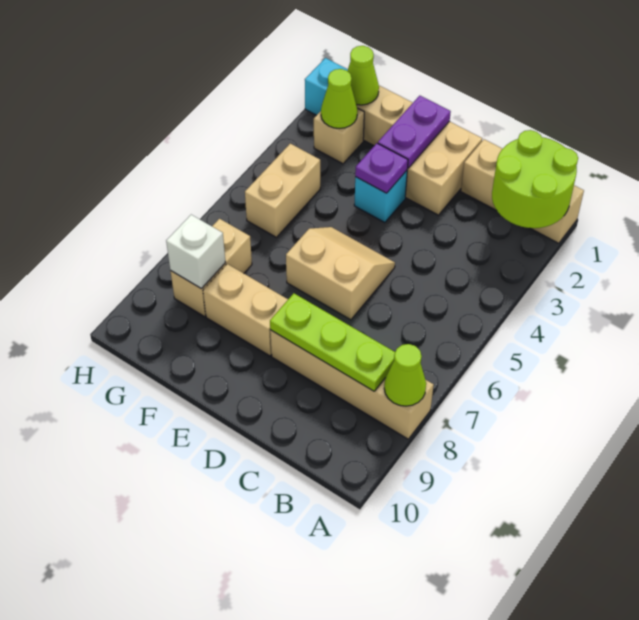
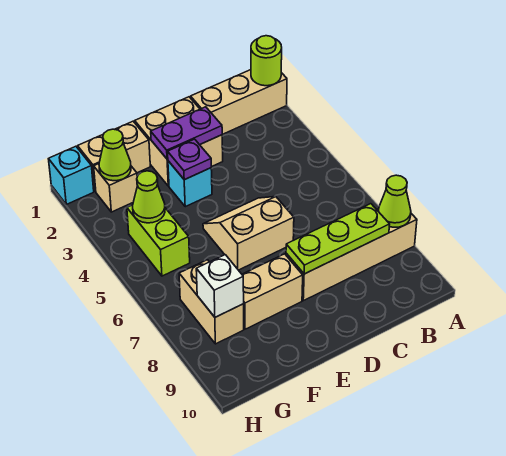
lime 2x2 round brick [492,130,578,228] -> lime 1x1 round brick [251,36,282,86]
purple 1x2 plate [378,96,451,168] -> purple 1x2 plate turned to [151,107,222,159]
lime 1x1 cone [348,46,379,105] -> lime 1x1 cone moved to [133,171,165,223]
tan 1x2 brick [245,144,320,237] -> lime 1x2 brick [127,205,190,276]

